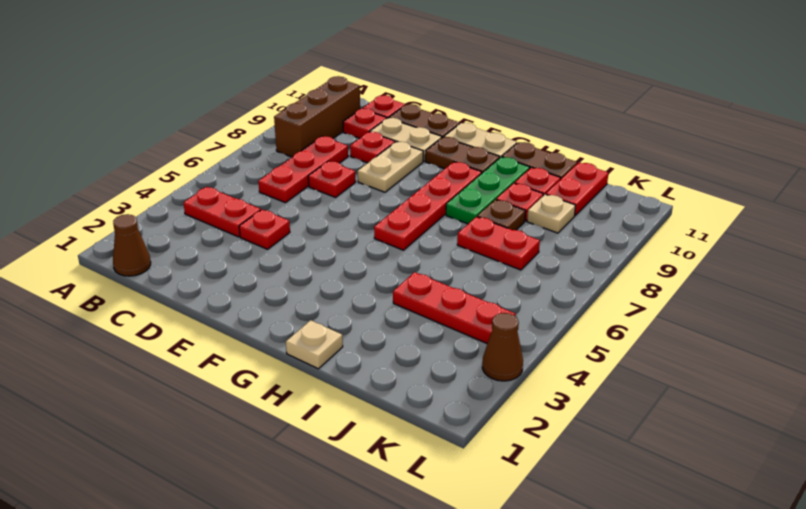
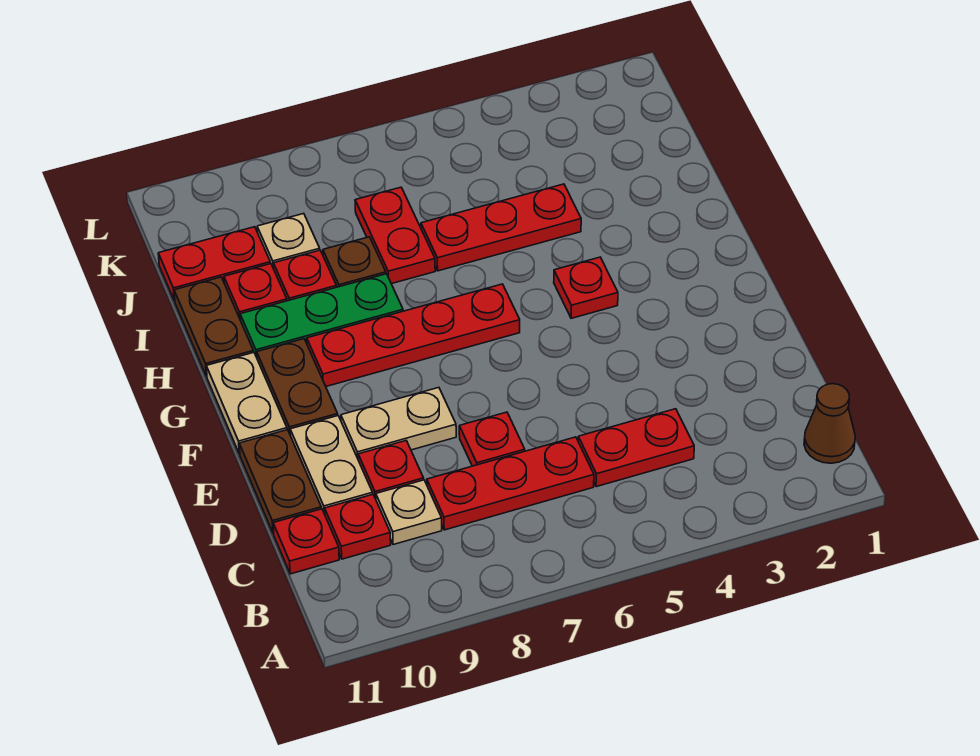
red 1x2 plate [184,187,261,237] -> red 1x2 plate turned to [578,409,694,487]
brown 1x3 brick [274,76,360,157] -> none
red 1x1 plate [239,210,290,249] -> red 1x1 plate moved to [554,257,618,318]
tan 1x1 plate [286,320,343,369] -> tan 1x1 plate moved to [376,480,442,545]
red 1x3 plate [393,272,516,344] -> red 1x3 plate turned to [421,184,581,271]
brown 1x1 cone [482,313,523,381] -> none

